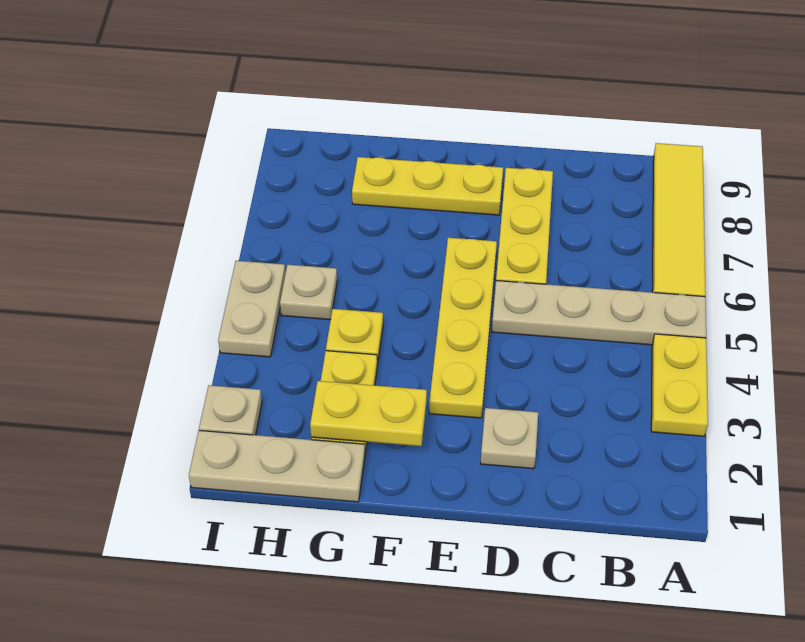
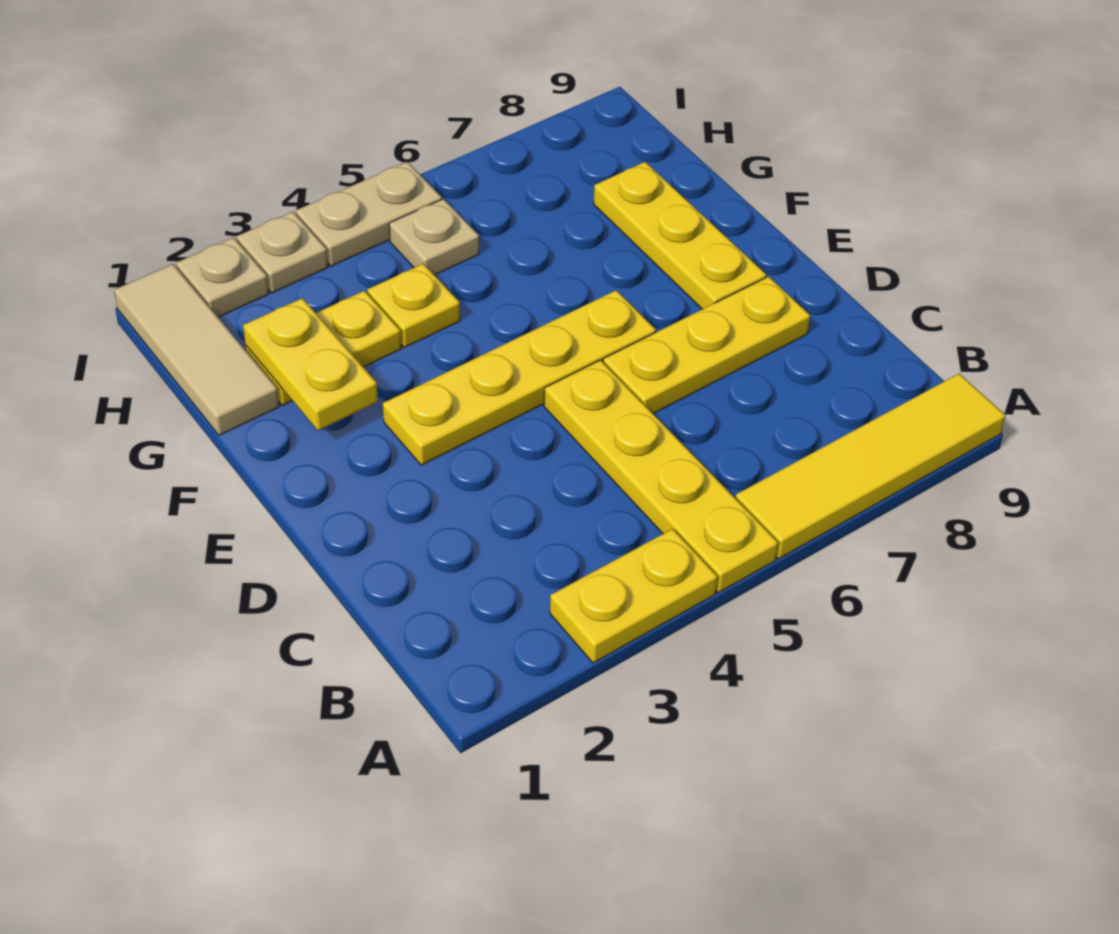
tan 1x4 plate [492,281,706,345] -> yellow 1x4 plate [544,360,778,593]
tan 1x1 plate [481,408,538,469] -> tan 1x1 plate moved to [237,212,328,293]
tan 1x3 plate [189,431,365,502] -> tan 1x3 tile [114,264,279,435]

